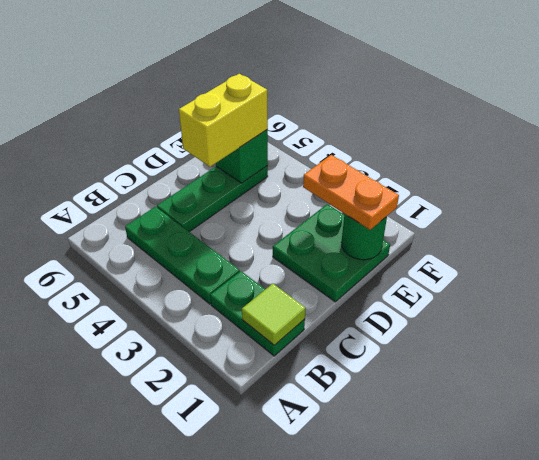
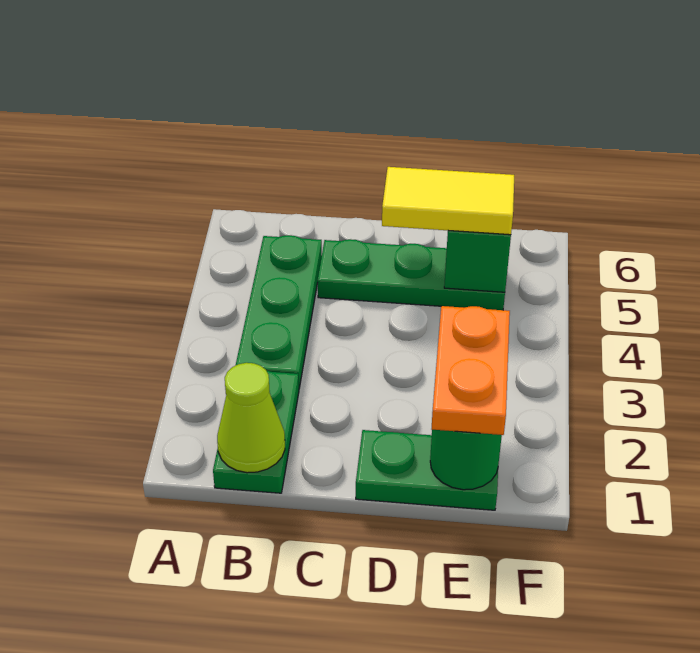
lime 1x1 tile [242,284,306,345] -> lime 1x1 cone [217,363,285,473]
green 2x2 plate [273,204,390,302] -> green 1x2 plate [356,430,498,510]
yellow 1x2 brick [179,74,268,167] -> yellow 1x2 tile [382,167,514,235]

